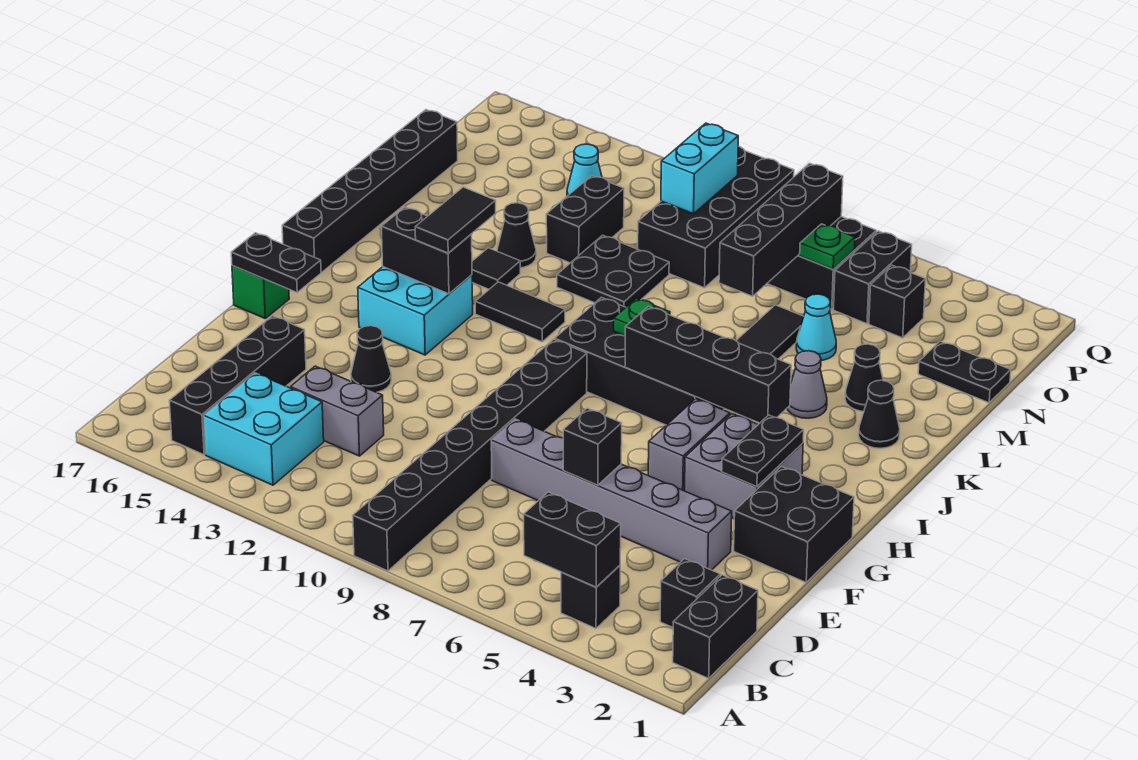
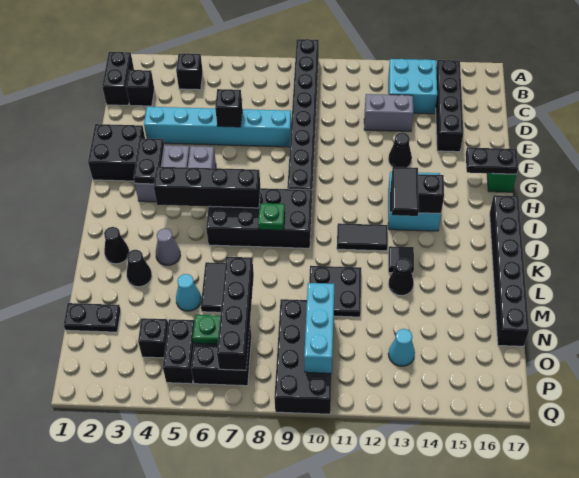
black 1x2 brick [524,492,621,587] -> none
grey 1x6 brick [491,419,732,570] -> cyan 1x6 brick [144,107,291,147]
black 1x2 brick [546,176,624,263] -> none
cyan 1x2 brick [661,123,738,214] -> cyan 1x3 brick [304,283,334,373]

